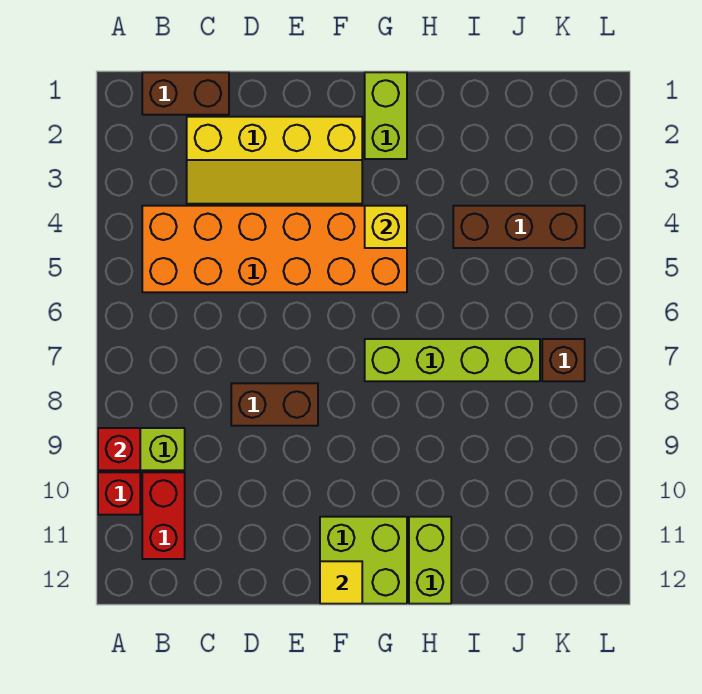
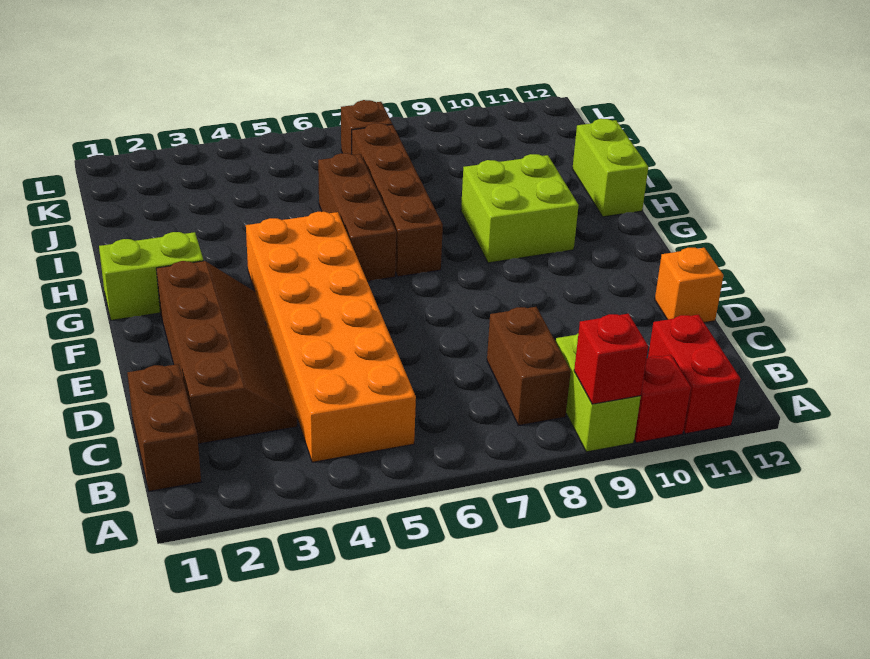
red 1x2 brick [142,472,185,559] -> red 1x2 brick turned to [648,315,740,434]
yellow 2x4 slope [187,117,362,204] -> brown 2x4 slope [156,261,298,444]
brown 1x2 brick [231,383,318,426] -> brown 1x2 brick moved to [487,307,571,426]
none -> orange 1x1 brick [655,248,723,323]
lime 2x2 brick [320,517,407,604] -> lime 2x2 brick moved to [461,154,579,263]
yellow 1x1 tile [320,561,362,604] -> none
yellow 1x1 brick [365,206,407,248] -> none
lime 1x4 brick [365,339,540,381] -> brown 1x4 brick [352,123,443,277]
lime 1x2 brick [409,517,451,604] -> lime 1x2 brick turned to [572,119,648,217]
brown 1x3 brick [453,206,585,248] -> brown 1x3 brick moved to [318,153,396,281]

